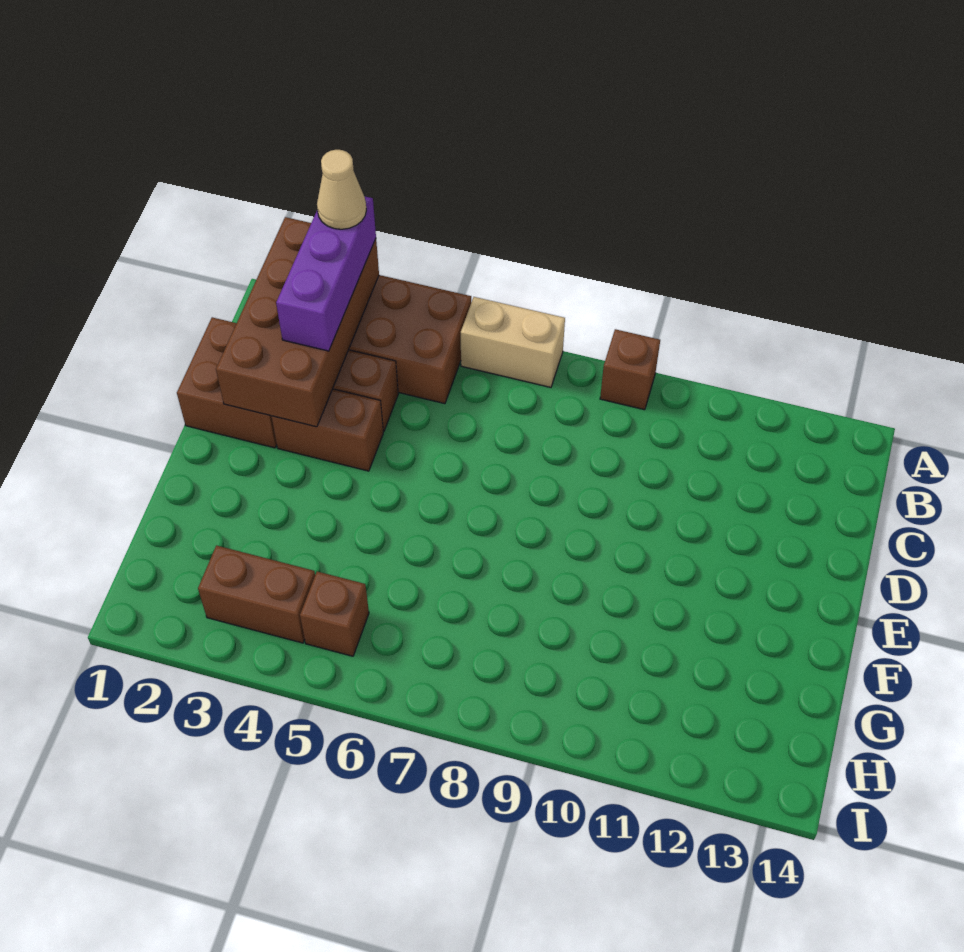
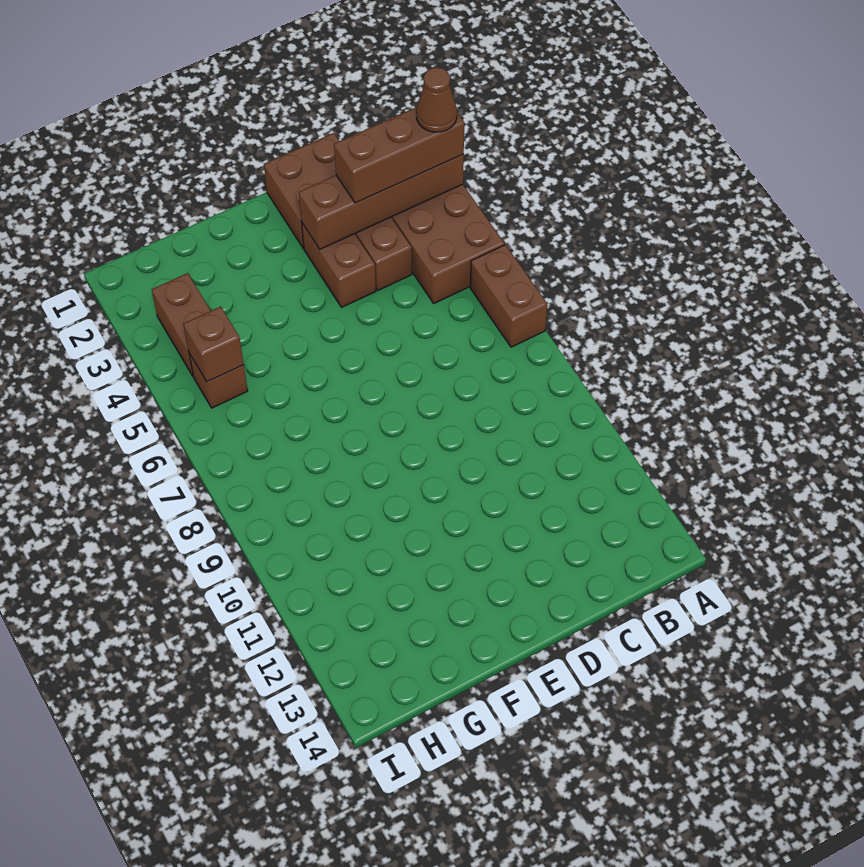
brown 2x4 brick [216,217,379,427] -> brown 1x4 brick [299,154,464,249]
purple 1x3 brick [276,197,376,351] -> brown 1x3 brick [334,107,464,203]
tan 1x1 cone [317,150,366,229] -> brown 1x1 cone [416,67,457,132]
tan 1x2 brick [461,297,565,387] -> brown 1x2 brick [470,245,547,347]
brown 1x1 brick [600,329,660,410] -> brown 1x1 brick moved to [183,307,244,382]

